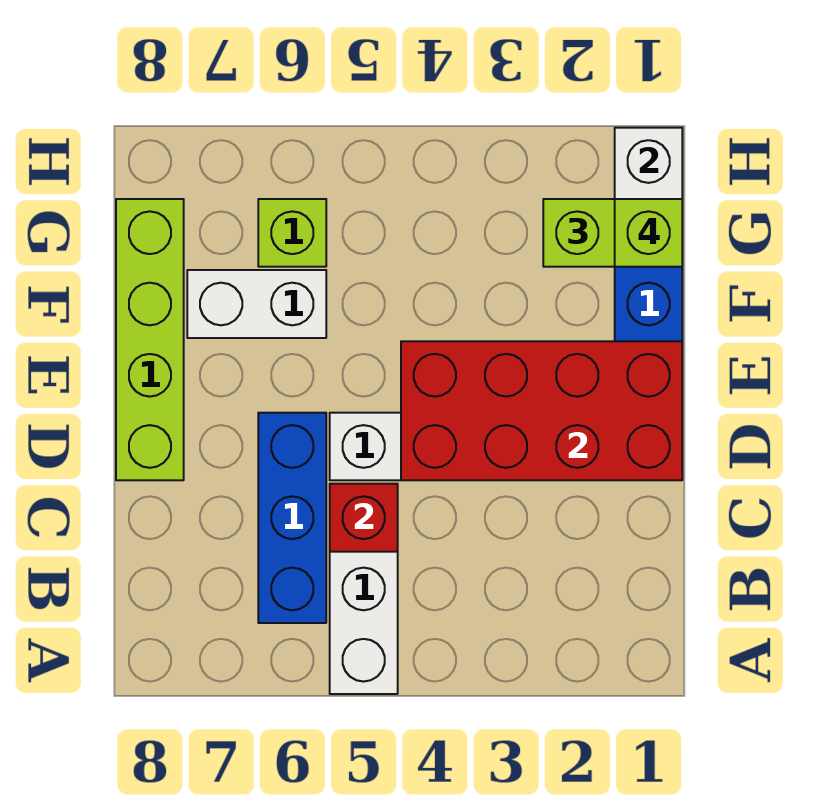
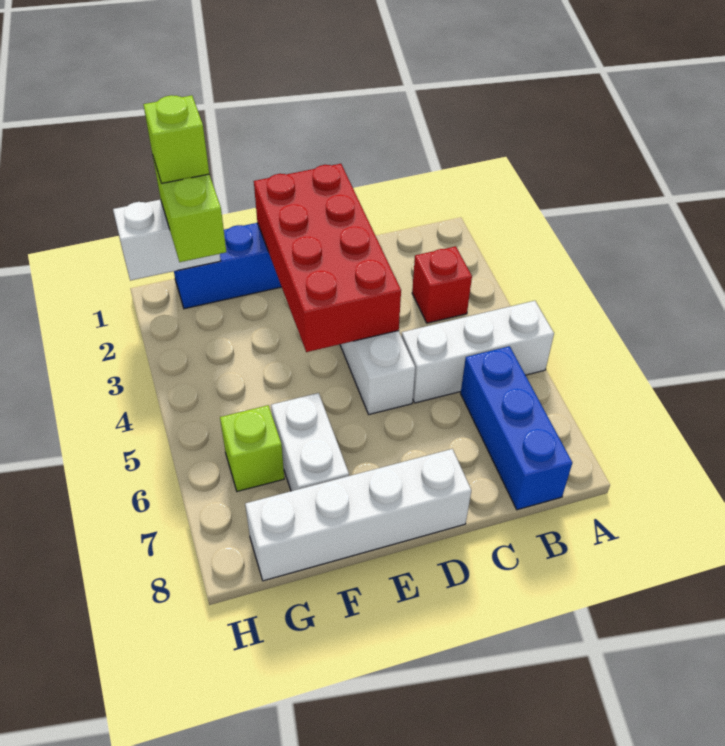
blue 1x3 brick [258,413,326,623] -> blue 1x3 brick turned to [461,346,572,510]
red 1x1 brick [330,484,398,552] -> red 1x1 brick moved to [412,246,472,323]
lime 1x4 brick [116,199,184,480] -> white 1x4 brick [245,449,471,581]

